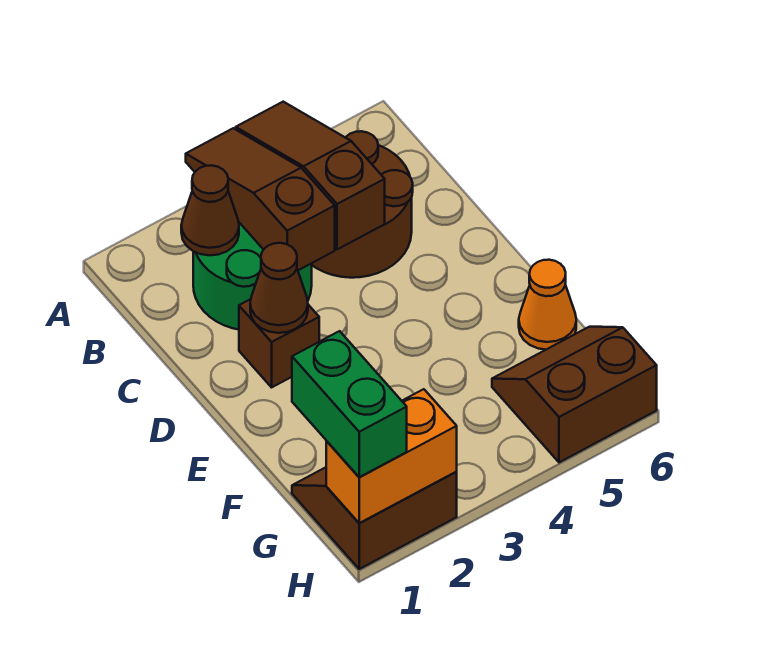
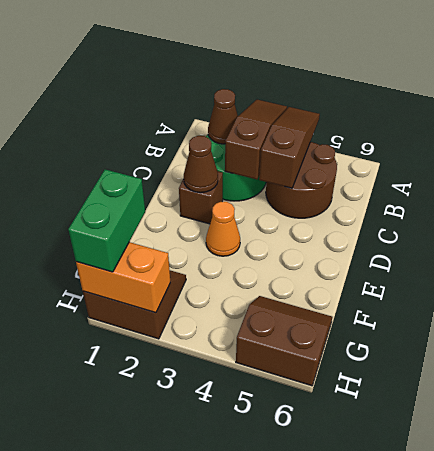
orange 1x1 cone [519,260,576,350] -> orange 1x1 cone moved to [206,202,240,256]

